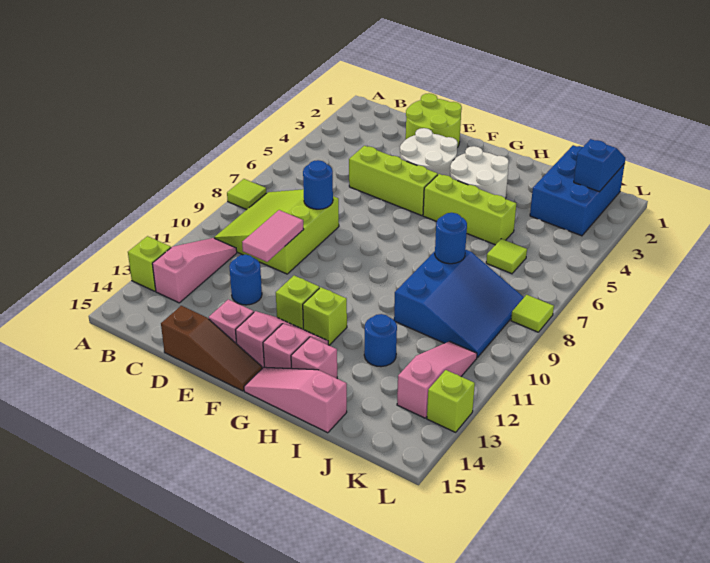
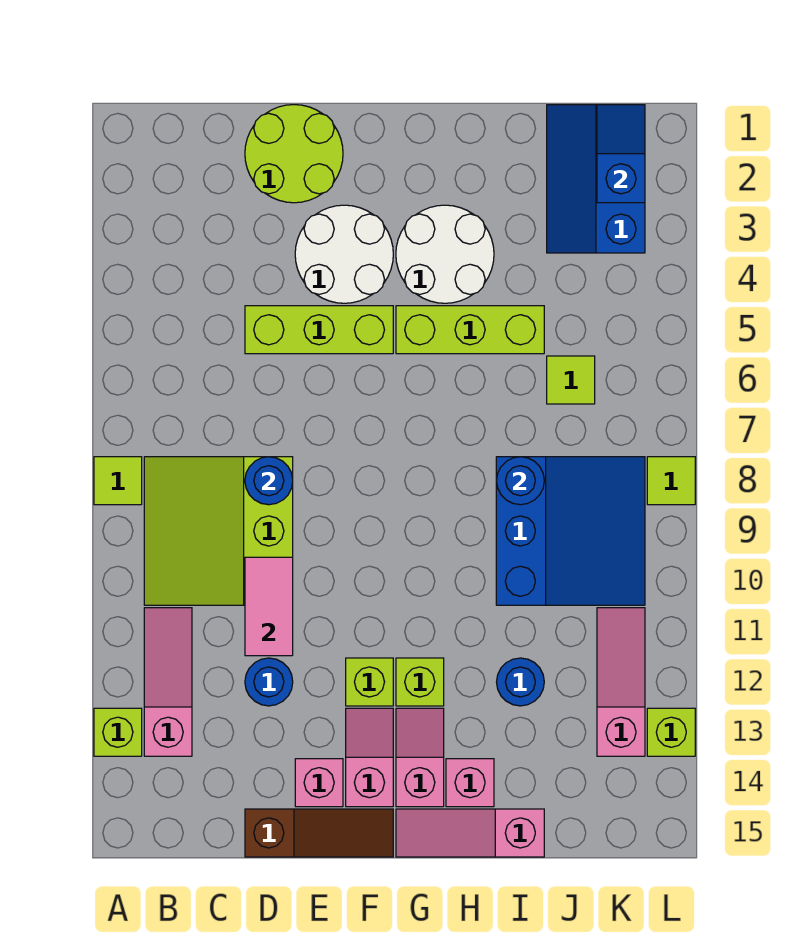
blue 2x3 brick [530,145,625,236] -> blue 2x3 slope [547,105,645,253]

